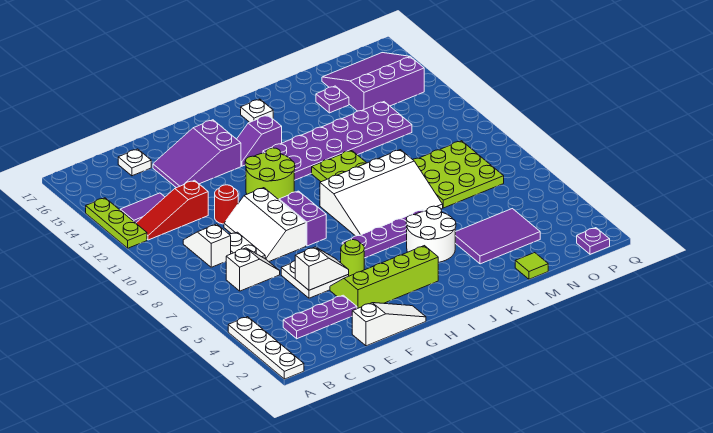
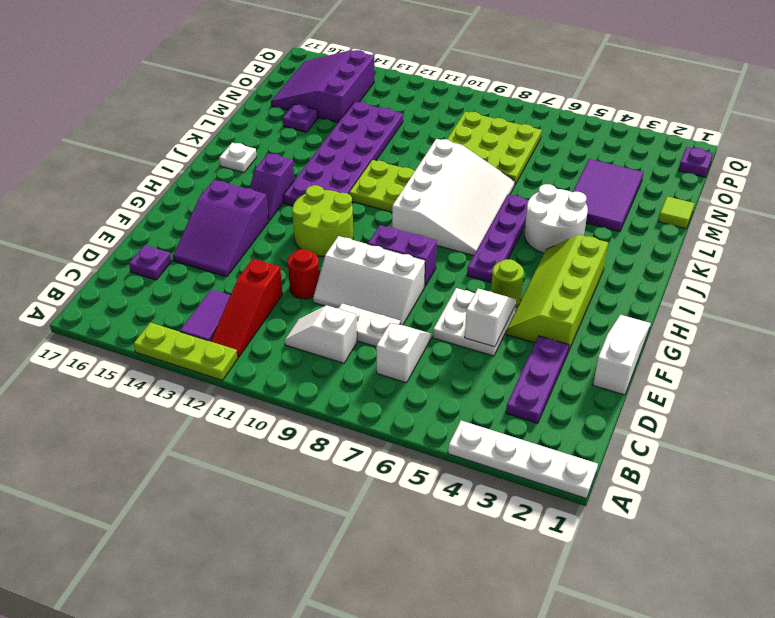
white 1x1 plate [118,149,151,176] -> purple 1x1 plate [129,245,172,280]

